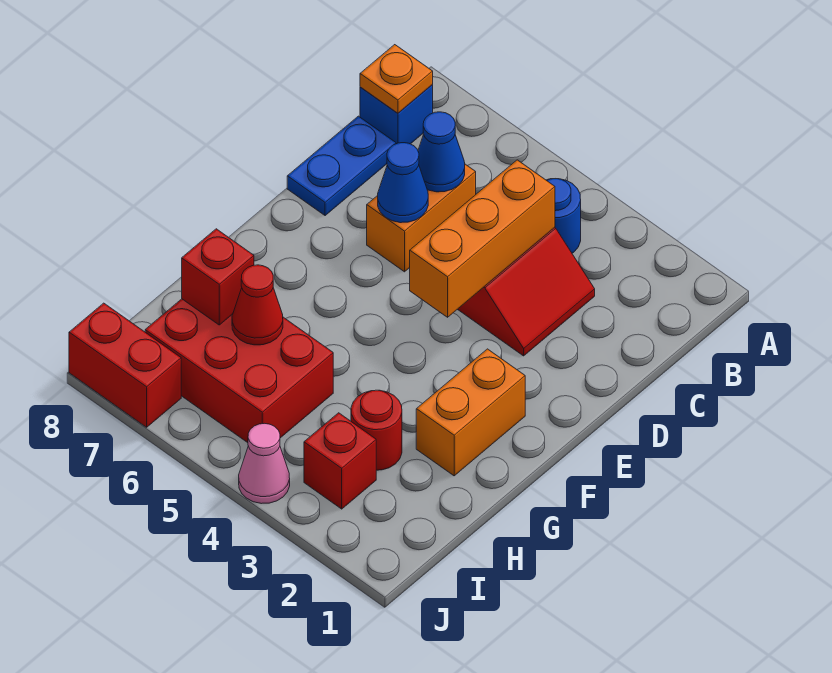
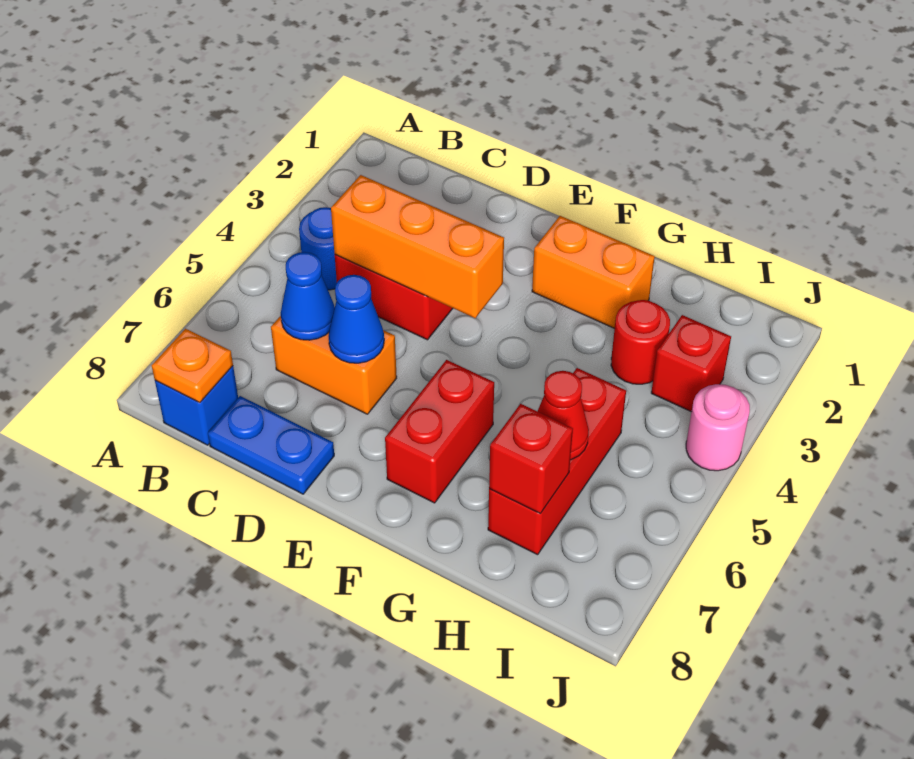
red 2x3 brick [145,299,333,443] -> red 1x3 brick [488,368,626,555]
pink 1x1 cone [239,423,290,504] -> pink 1x1 round brick [686,384,750,471]
red 1x2 brick [69,303,181,427] -> red 1x2 brick moved to [385,360,494,503]

